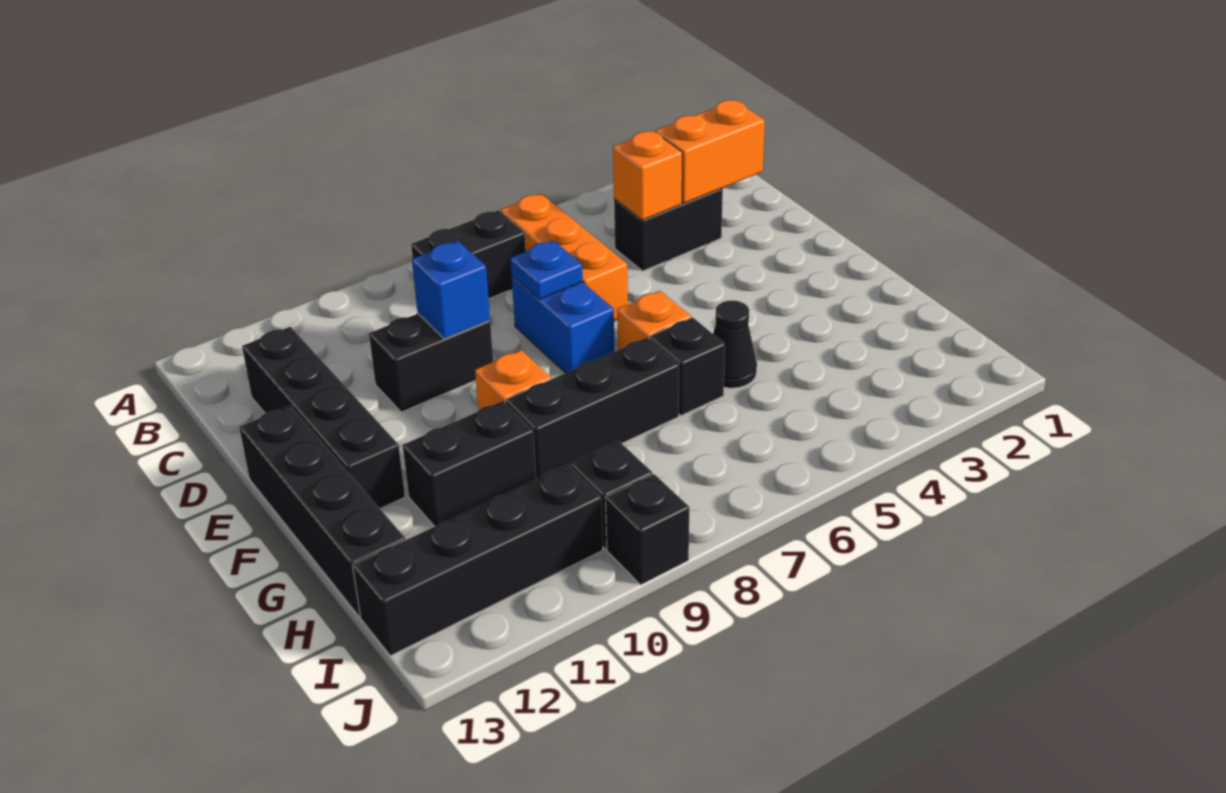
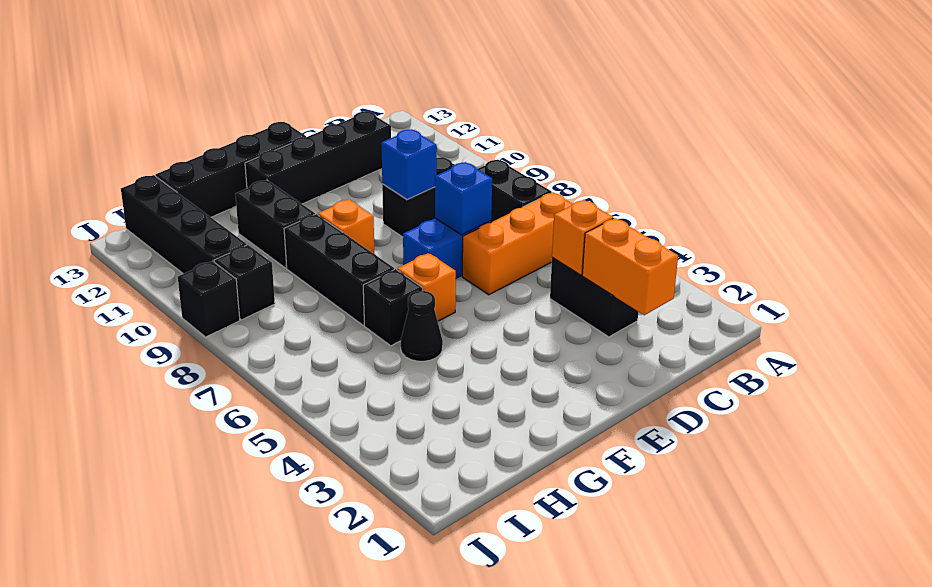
blue 1x1 plate [510,241,583,300] -> blue 1x1 brick [435,162,492,235]
black 1x2 brick [369,314,493,412] -> black 1x2 brick turned to [382,157,454,237]

